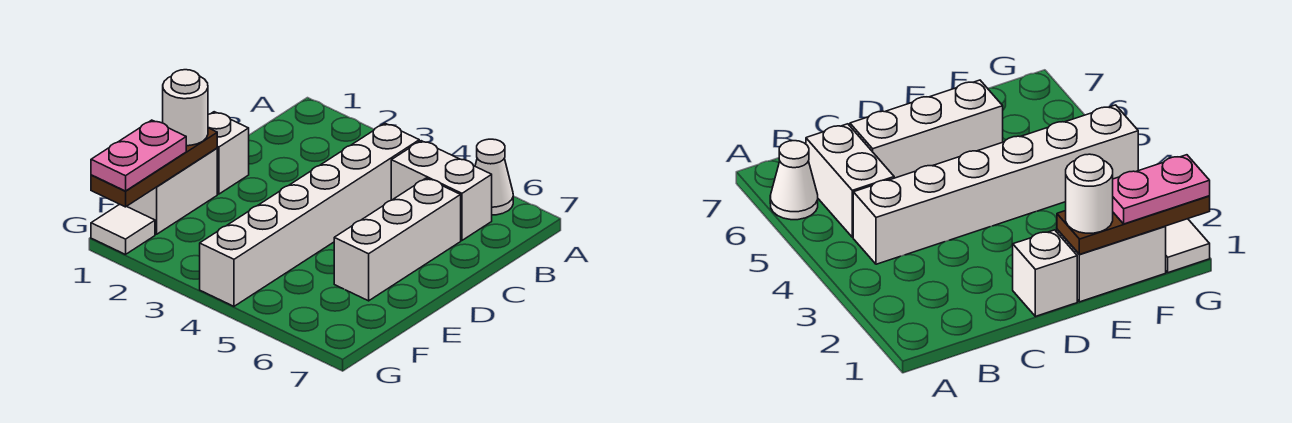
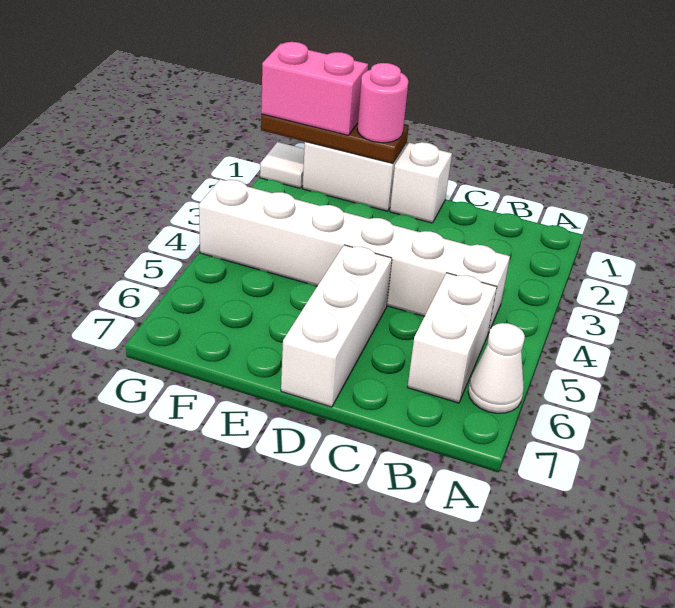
white 1x3 brick [334,178,461,301] -> white 1x3 brick turned to [281,245,392,407]
white 1x1 round brick [163,70,208,146] -> pink 1x1 round brick [357,63,409,143]
pink 1x2 plate [91,120,186,191] -> pink 1x2 brick [261,42,368,135]

